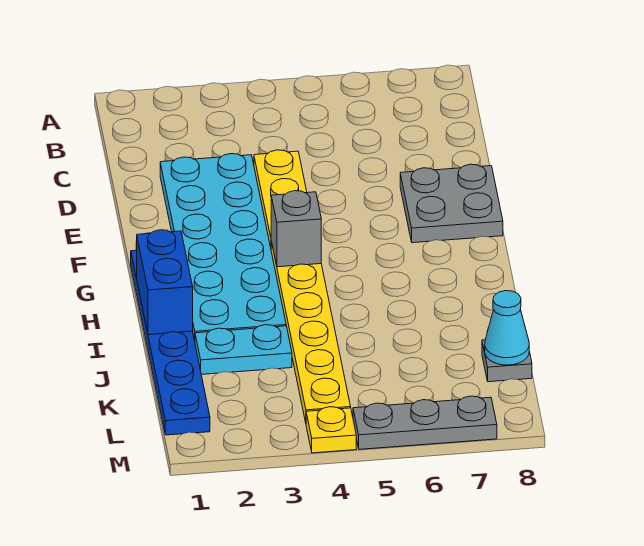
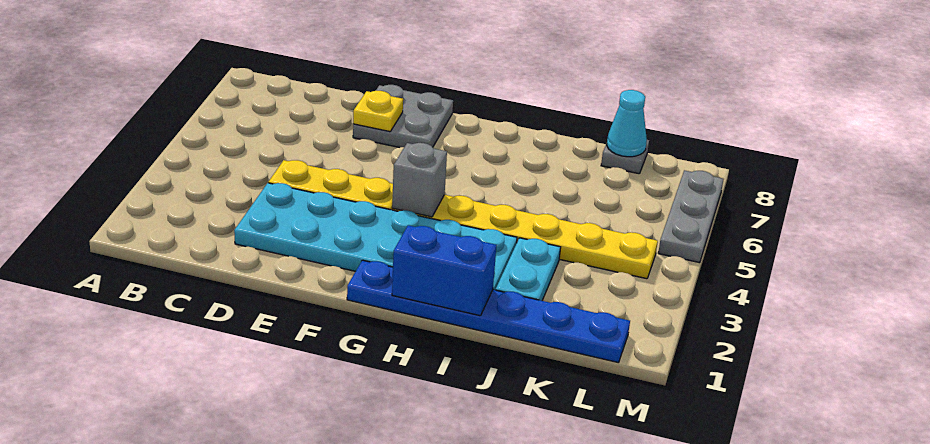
yellow 1x1 plate [306,407,356,453] -> yellow 1x1 plate moved to [353,91,403,132]

